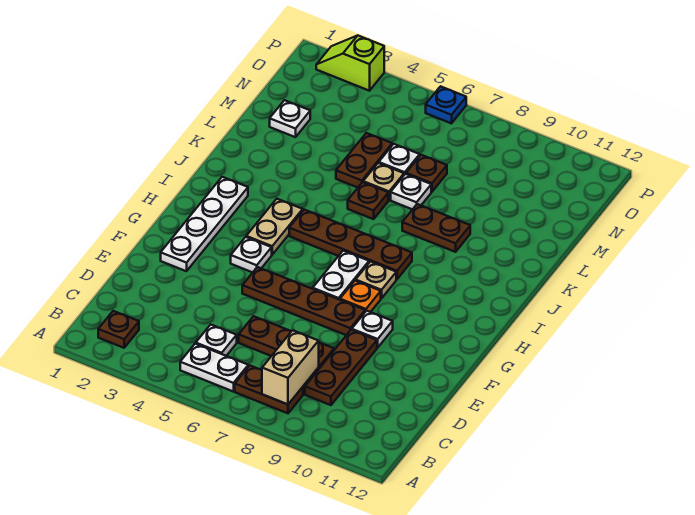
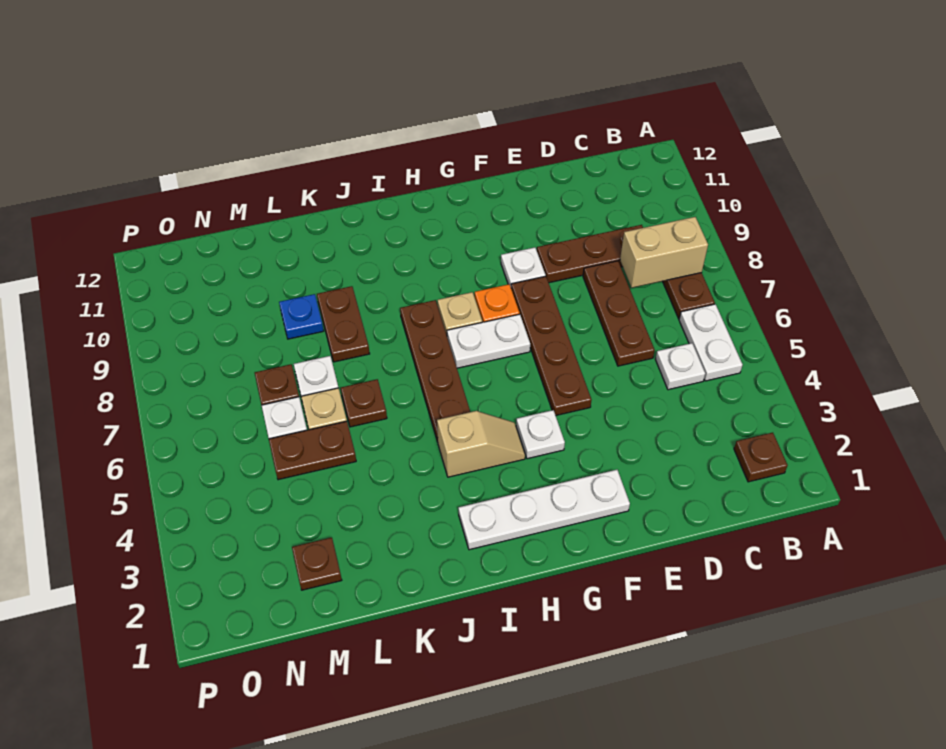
tan 1x2 plate [246,199,303,255] -> tan 1x2 slope [437,411,525,477]
white 1x1 plate [270,100,310,137] -> brown 1x1 plate [292,538,342,590]
lime 1x2 slope [316,36,384,91] -> none
blue 1x1 plate [426,86,466,123] -> blue 1x1 plate moved to [279,294,324,339]

